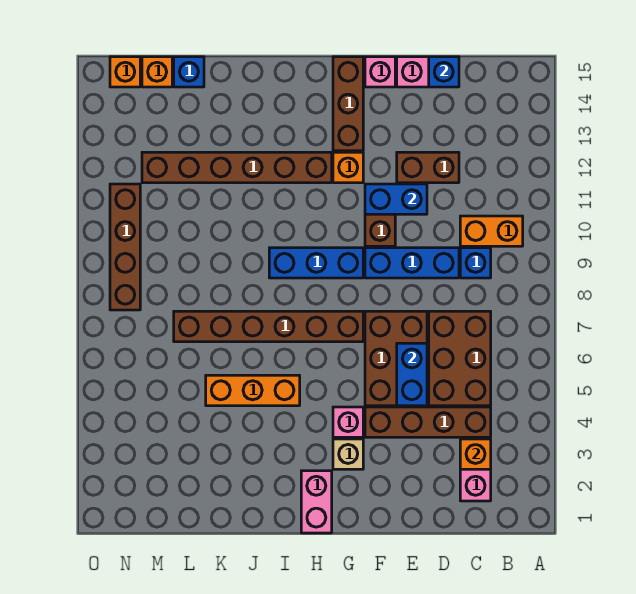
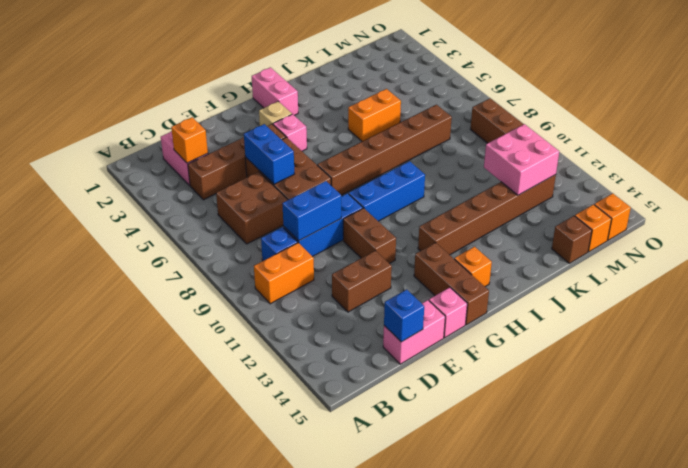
brown 2x3 brick [429,311,491,406] -> brown 2x2 brick [216,172,288,244]
blue 1x2 brick [365,184,427,214] -> blue 1x2 brick moved to [282,181,342,241]
orange 1x1 brick [333,152,363,183] -> orange 1x1 brick moved to [454,247,492,286]
orange 1x3 brick [206,375,300,406] -> orange 1x2 brick [348,89,401,141]
none -> pink 2x2 brick [484,124,559,195]
blue 1x1 brick [174,57,204,87] -> brown 1x1 brick [552,216,592,263]

